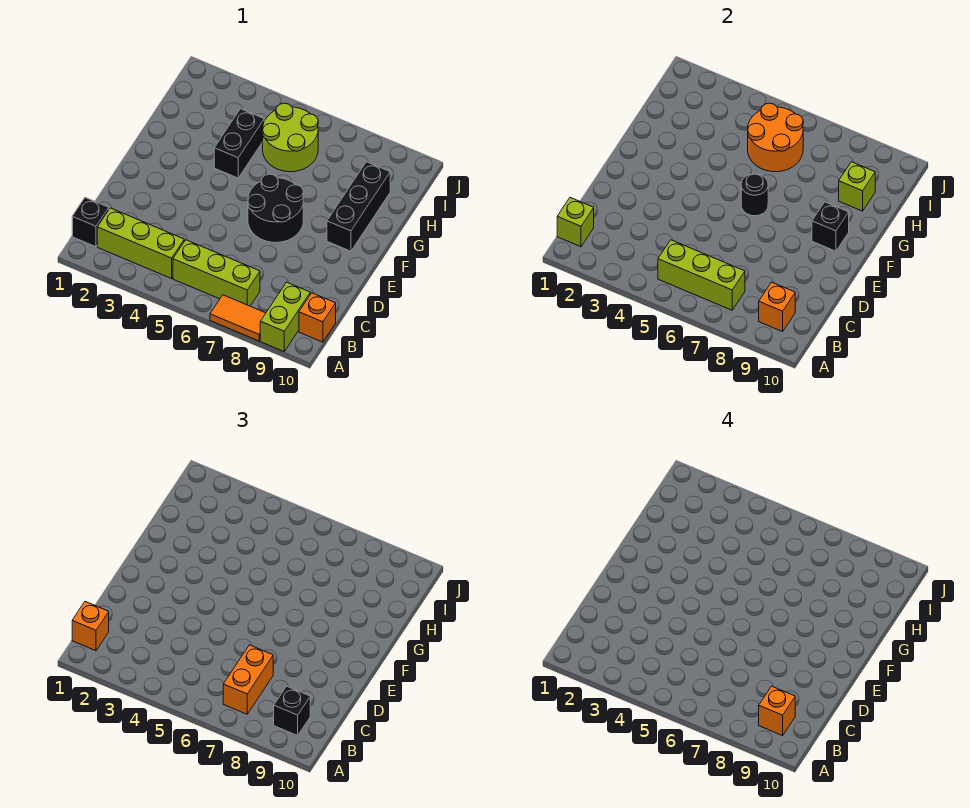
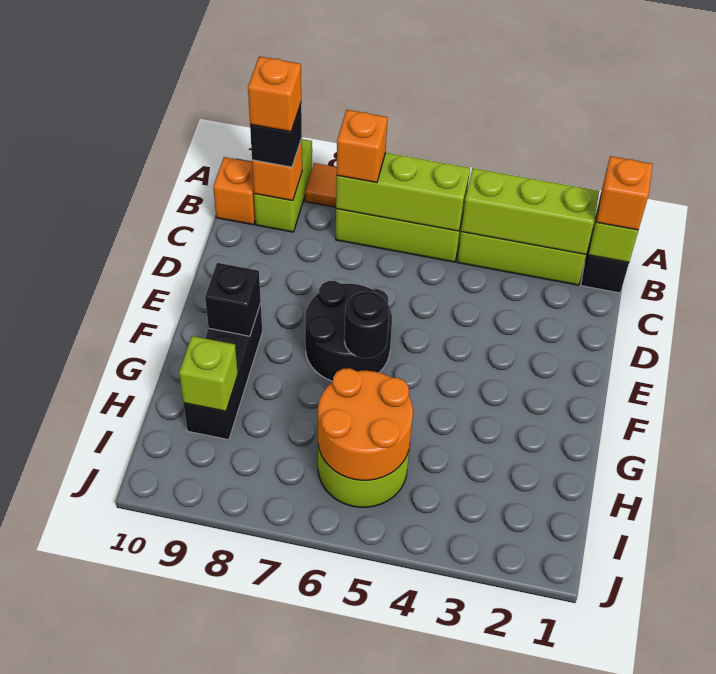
none -> lime 1x3 brick [461,168,599,254]
orange 1x2 brick [223,645,273,714] -> orange 1x1 brick [337,110,388,182]
black 1x2 brick [214,109,264,178] -> none

